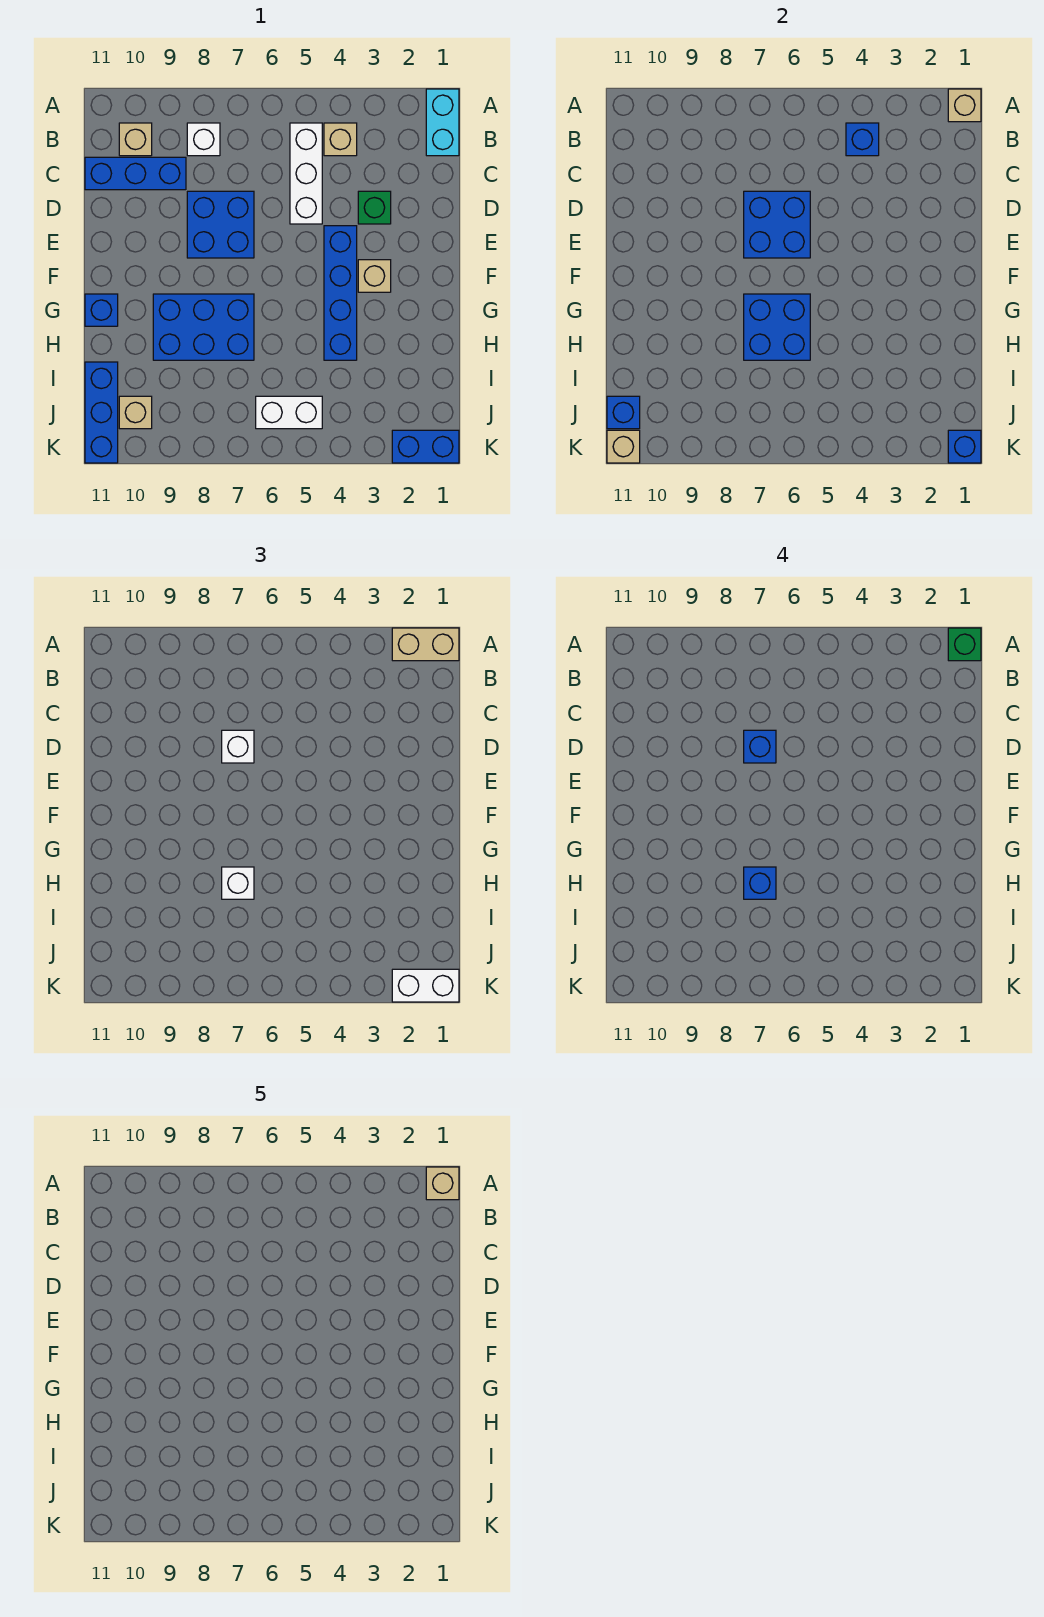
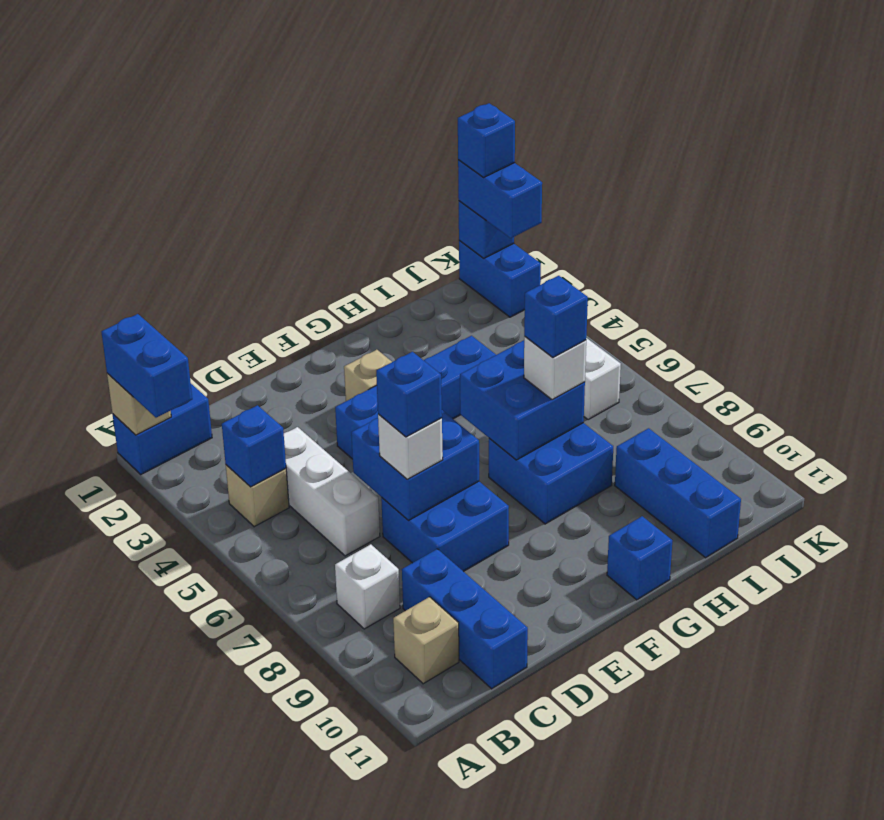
cyan 1x2 brick [426,89,459,156] -> blue 1x2 brick [113,384,212,474]
tan 1x2 brick [392,628,459,661] -> blue 1x2 brick [101,314,192,418]
green 1x1 brick [948,628,981,661] -> none
tan 1x1 brick [426,1167,459,1200] -> none
white 1x3 brick [290,123,322,224] -> white 1x3 brick turned to [284,427,380,556]
green 1x1 brick [358,191,391,224] -> none
blue 2x3 brick [153,294,254,360] -> blue 2x2 brick [489,423,613,524]
blue 1x3 brick [85,362,118,463] -> blue 1x3 brick turned to [615,428,741,558]
tan 1x1 brick [119,396,152,429] -> none
blue 1x1 brick [607,396,640,429] -> blue 1x1 brick moved to [458,103,515,178]
white 1x2 brick [392,969,459,1002] -> blue 1x2 brick [458,160,542,238]
tan 1x1 brick [607,430,640,463] -> none

